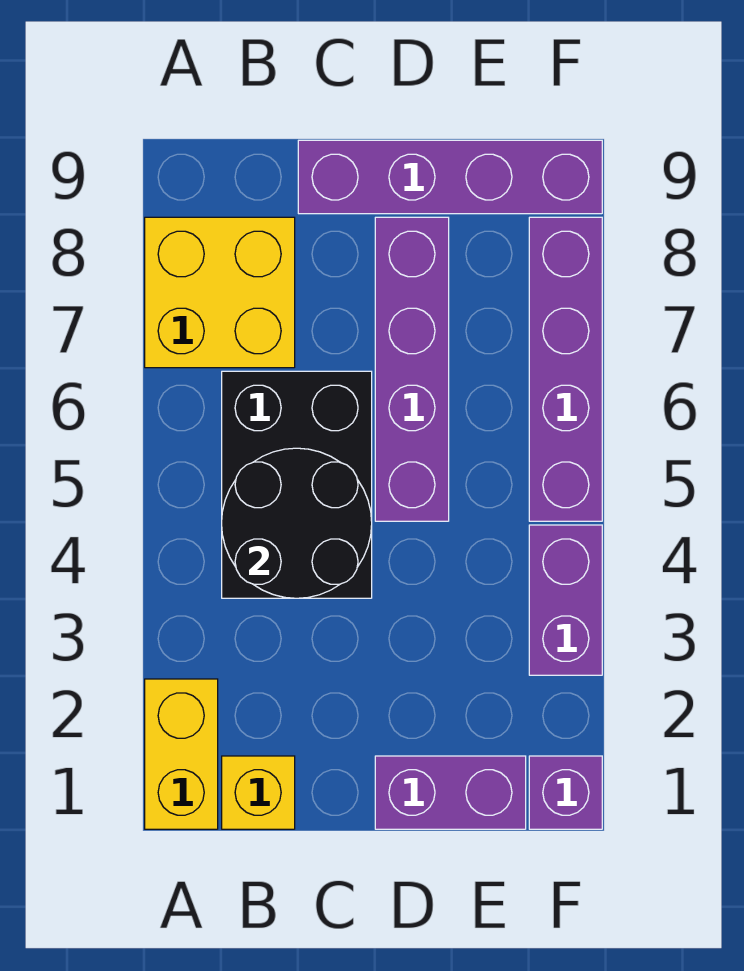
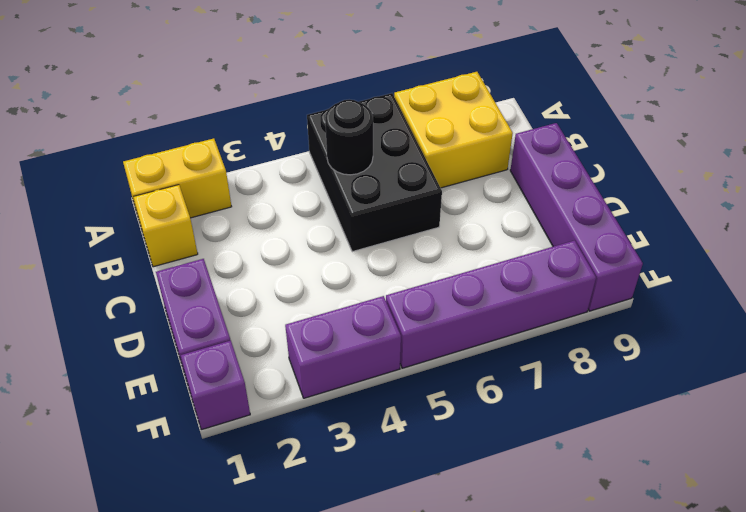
black 2x3 brick [222,371,372,598] -> black 2x3 brick turned to [307,93,442,252]
black 2x2 round brick [222,448,372,598] -> black 1x1 round brick [325,100,373,175]
purple 1x4 brick [375,217,449,521] -> none

